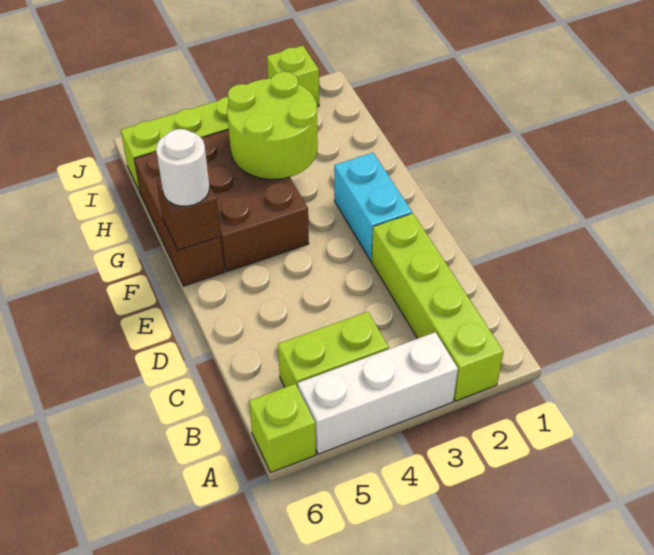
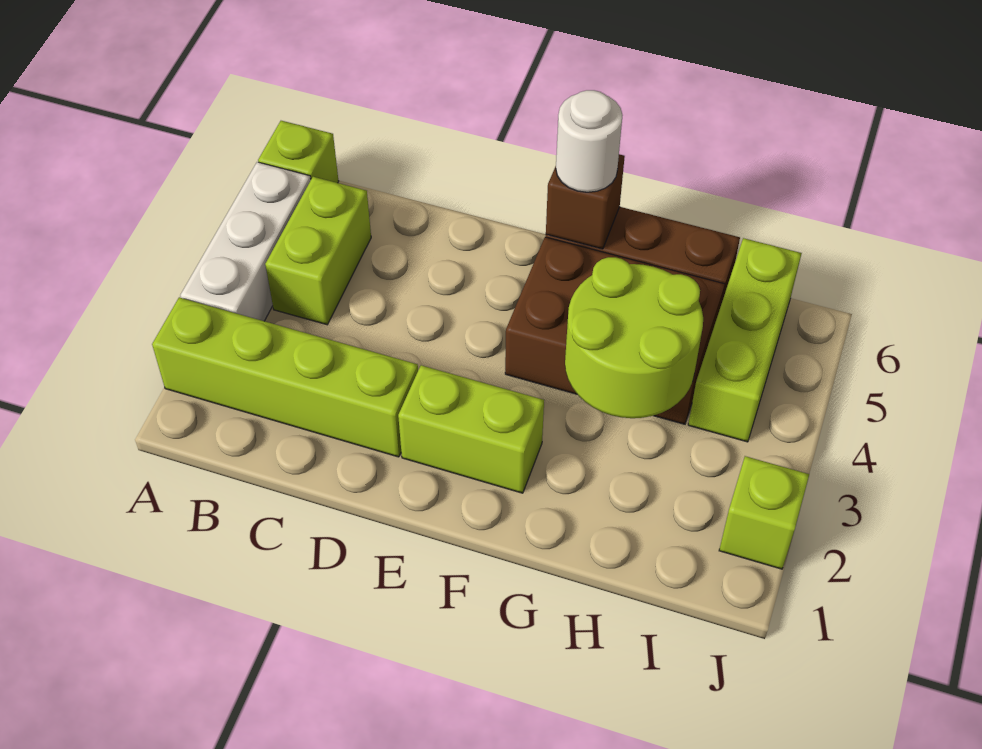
cyan 1x2 brick [334,153,412,261] -> lime 1x2 brick [398,365,544,493]

